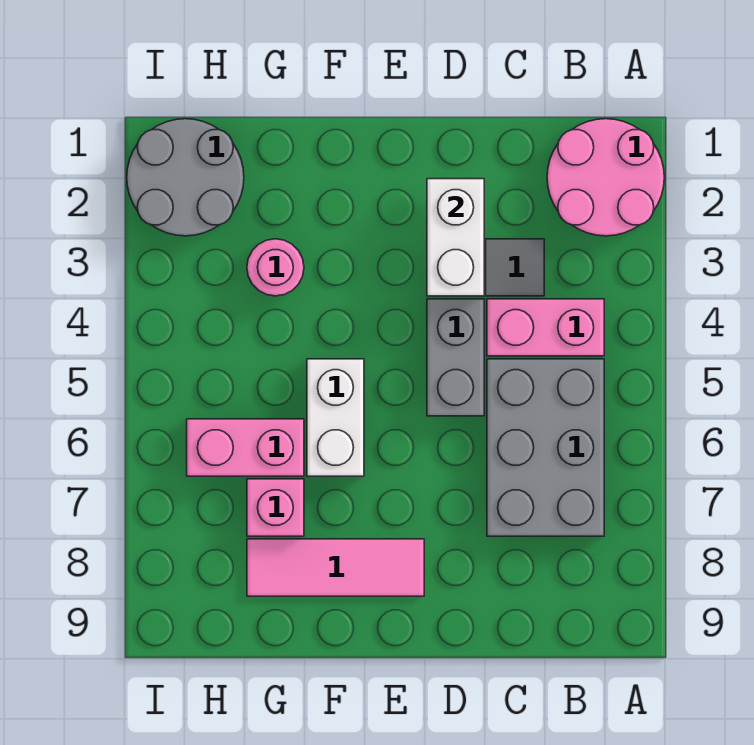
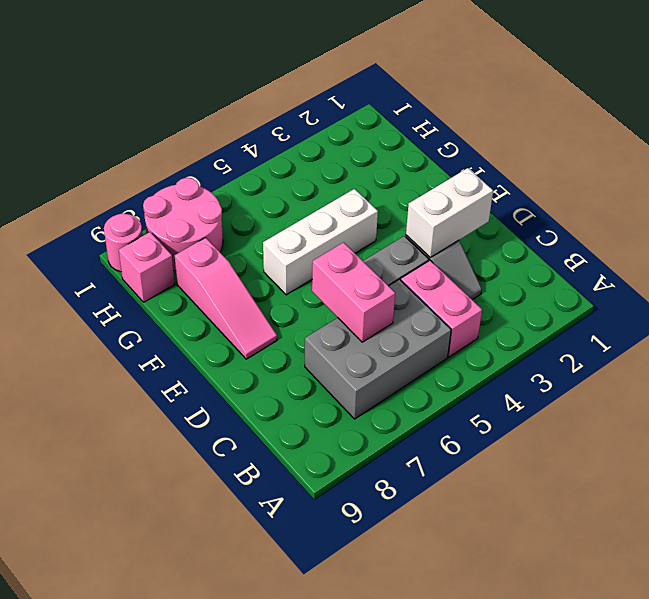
pink 2x2 round brick [547,119,664,236] -> pink 2x2 round brick moved to [143,178,223,271]
pink 1x3 tile [247,539,424,596] -> pink 1x3 slope [175,238,277,359]
white 1x2 brick [307,359,364,476] -> white 1x3 brick [263,189,378,295]
pink 1x1 round brick [247,239,304,296] -> pink 1x1 round brick moved to [104,214,143,272]
pink 1x2 brick [187,419,304,476] -> pink 1x2 brick moved to [312,243,395,342]
pink 1x1 brick [247,479,304,536] -> pink 1x1 brick moved to [119,232,175,302]
grey 2x2 round brick [127,119,244,236] -> none

